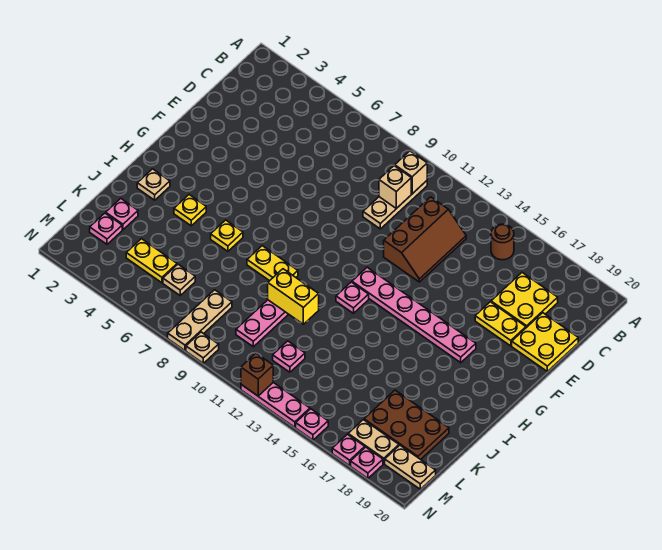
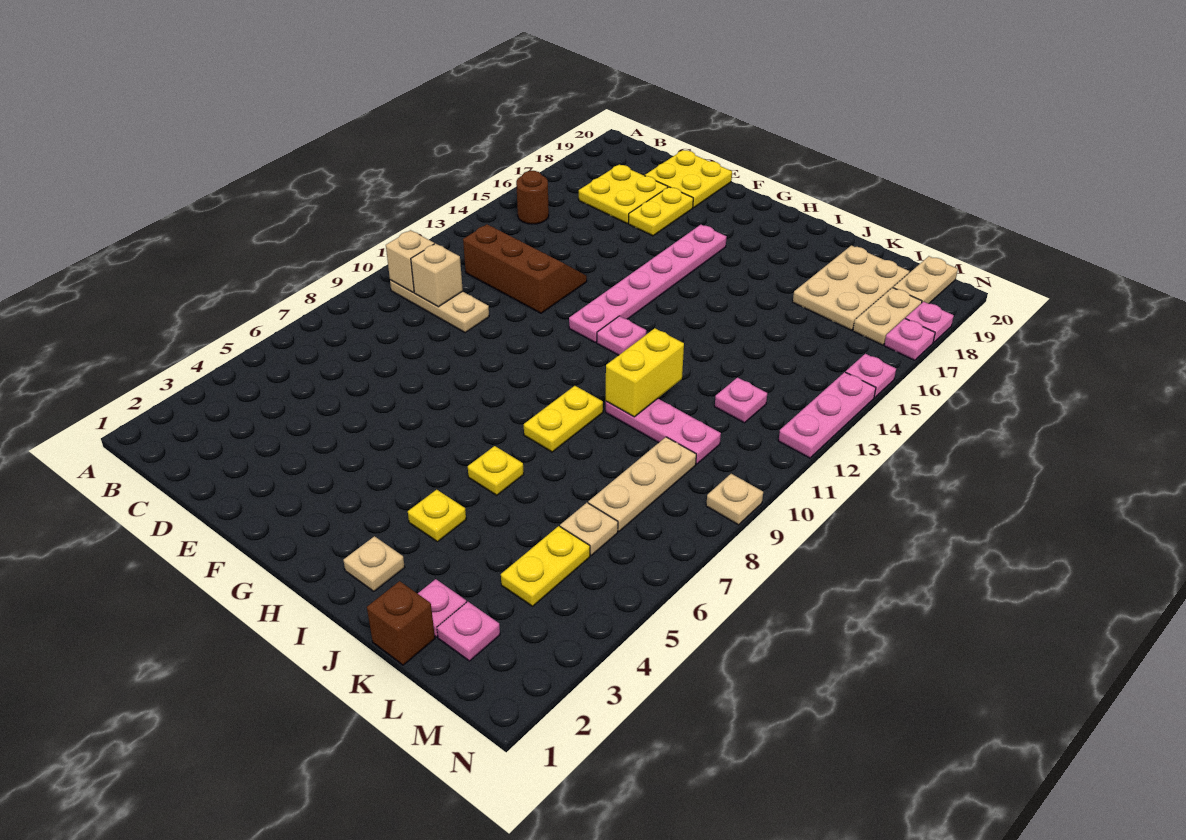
brown 2x3 plate [364,390,449,459] -> tan 2x3 plate [793,245,909,330]
tan 1x3 plate [168,290,232,351] -> tan 1x3 plate turned to [588,437,696,531]
brown 1x1 brick [241,353,273,396] -> brown 1x1 brick moved to [367,581,435,665]

